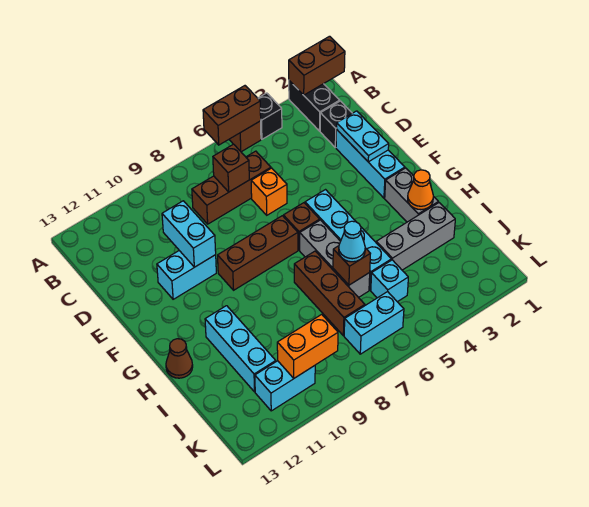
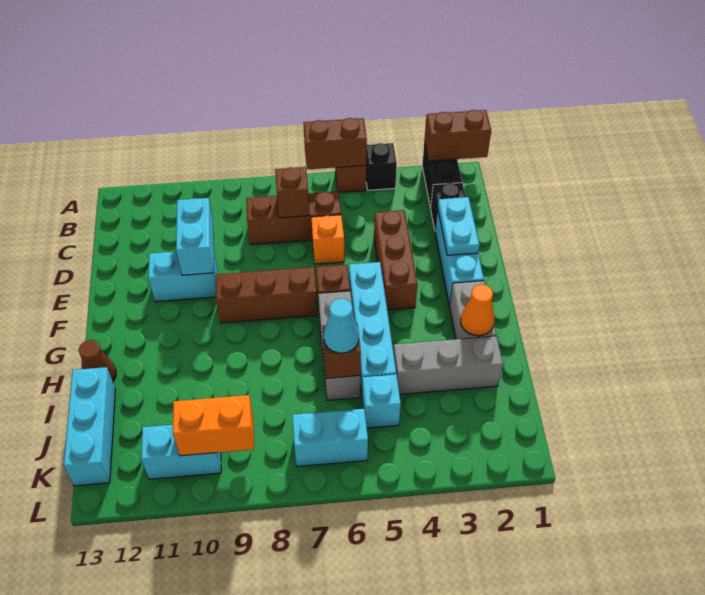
brown 1x3 brick [294,251,365,336] -> brown 1x3 brick moved to [374,210,417,310]
cyan 1x3 brick [205,306,276,392] -> cyan 1x3 brick moved to [64,367,115,486]

